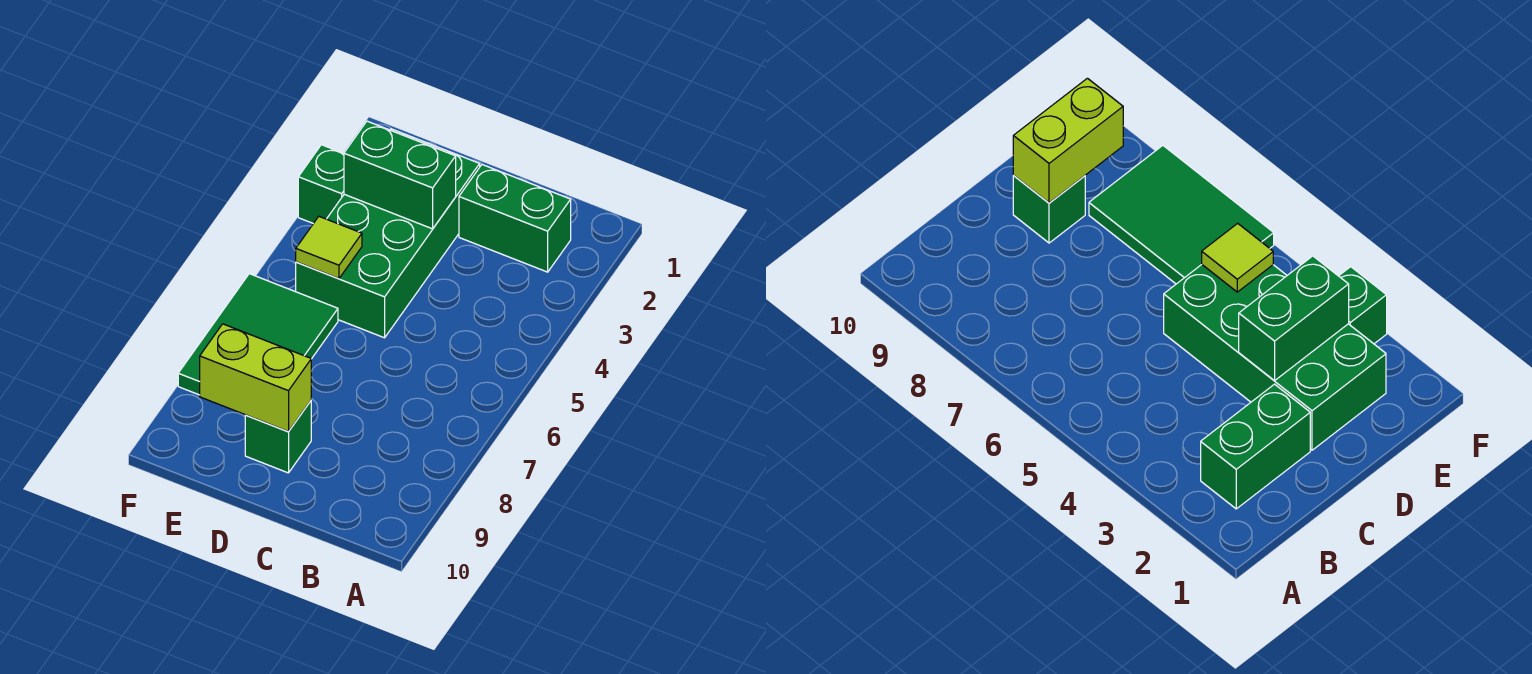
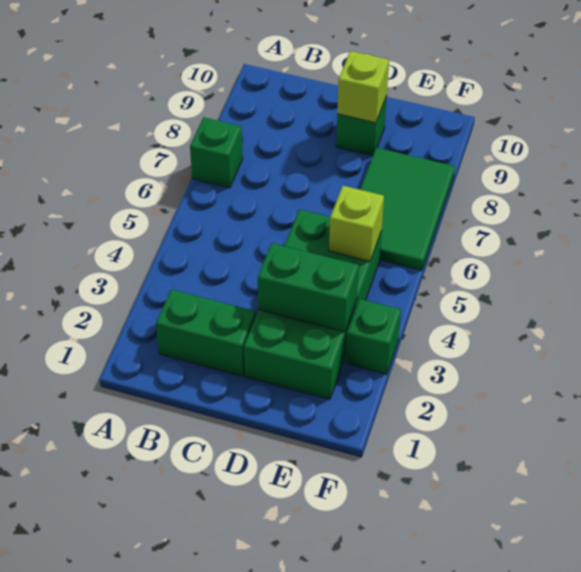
none -> green 1x1 brick [190,117,243,188]
lime 1x2 brick [200,324,311,432] -> lime 1x1 brick [337,51,389,123]
lime 1x1 tile [296,217,362,278] -> lime 1x1 brick [329,186,384,261]

